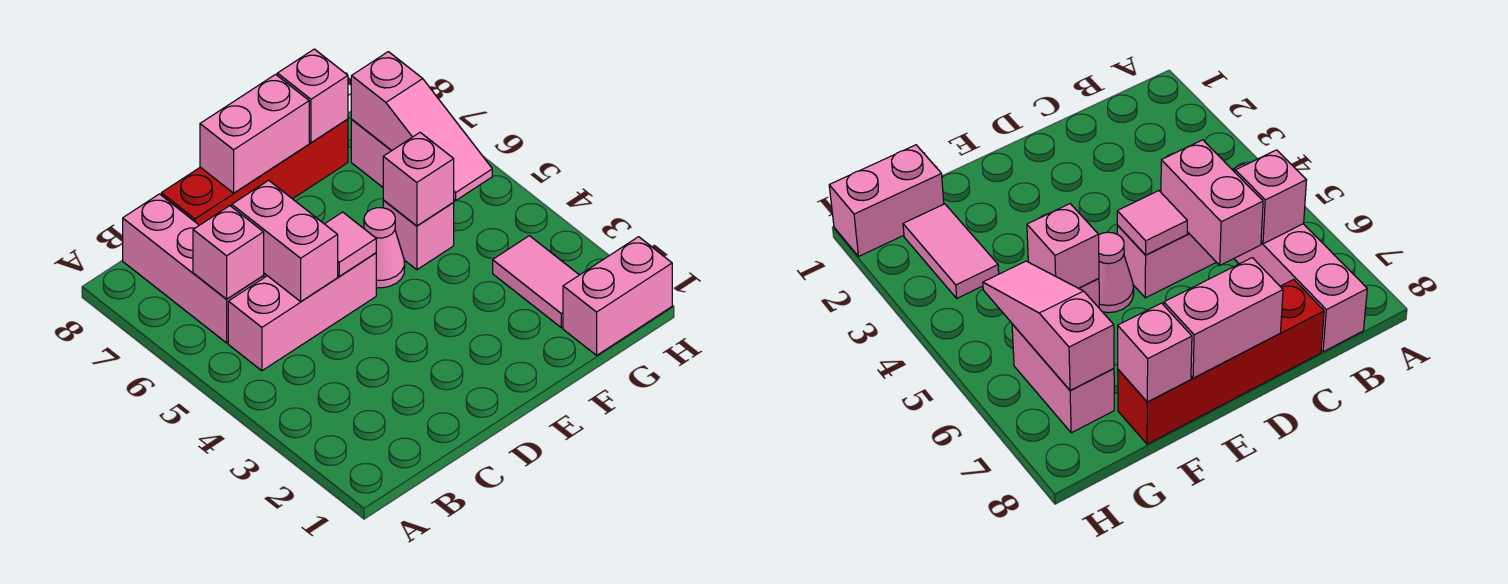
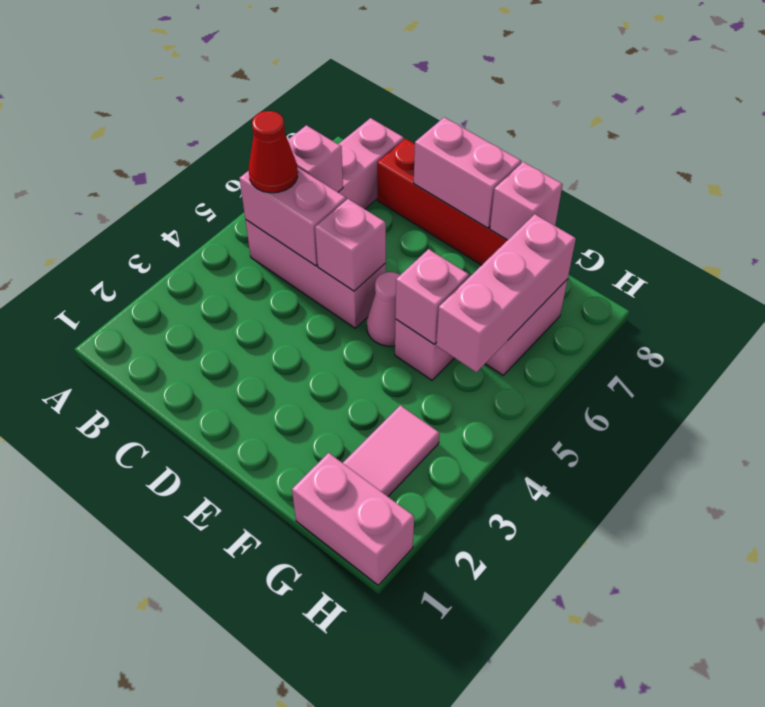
none -> red 1x1 cone [249,111,298,193]
pink 1x2 brick [232,180,338,301] -> pink 1x2 brick turned to [240,167,346,266]
pink 1x1 tile [325,212,376,276] -> pink 1x1 brick [315,199,386,291]
pink 1x3 slope [351,52,492,201] -> pink 1x3 brick [436,214,576,372]

